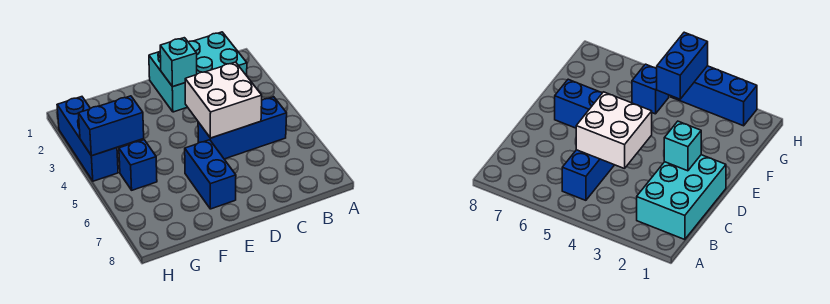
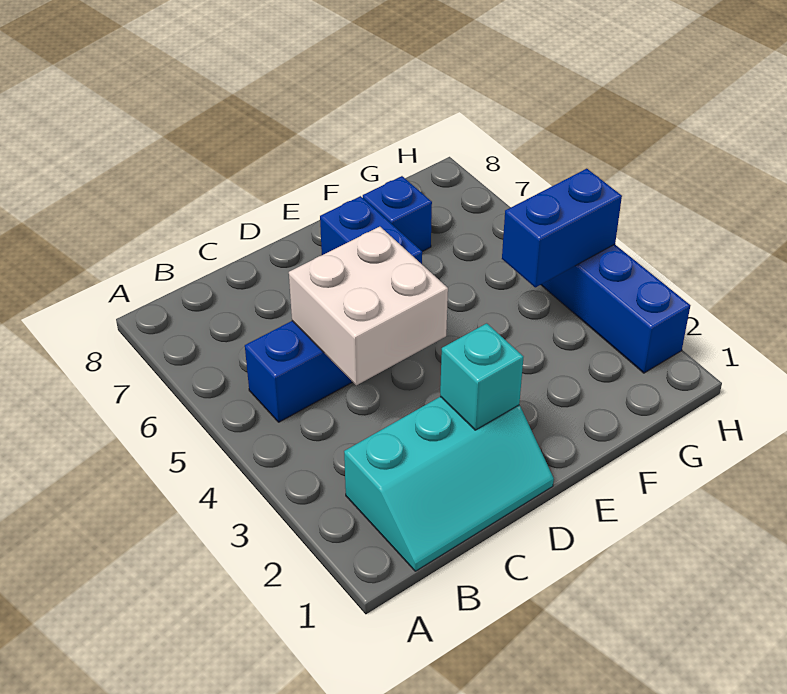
cyan 2x3 brick [149,32,247,112] -> cyan 2x3 slope [344,397,554,571]
blue 1x1 brick [119,140,157,190] -> blue 1x1 brick moved to [363,176,432,252]

